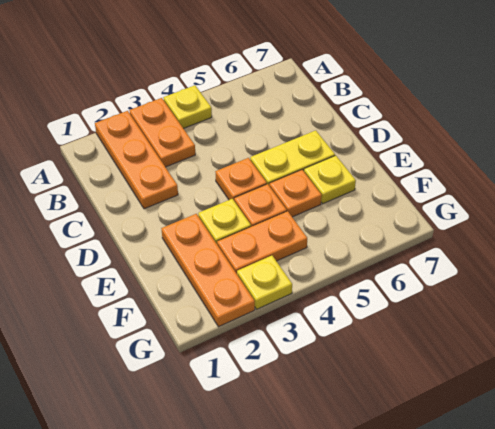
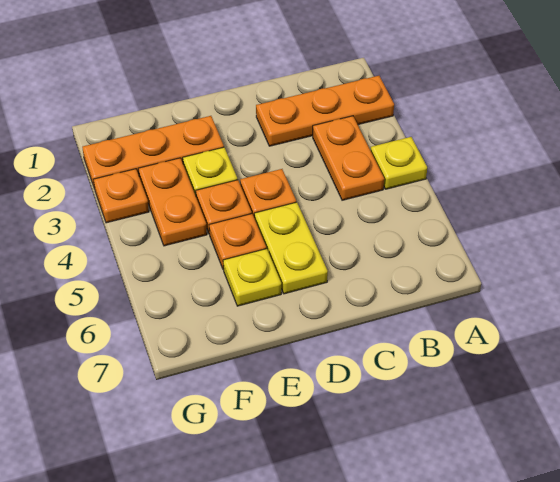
orange 1x2 plate [130,98,195,167] -> orange 1x2 plate turned to [313,116,384,200]
yellow 1x1 plate [237,256,292,309] -> orange 1x1 plate [93,169,149,223]

